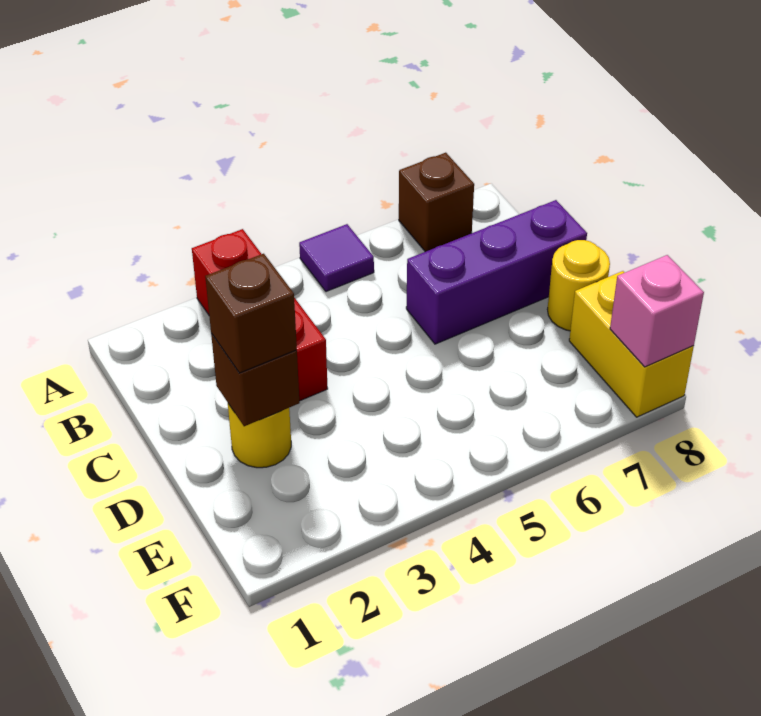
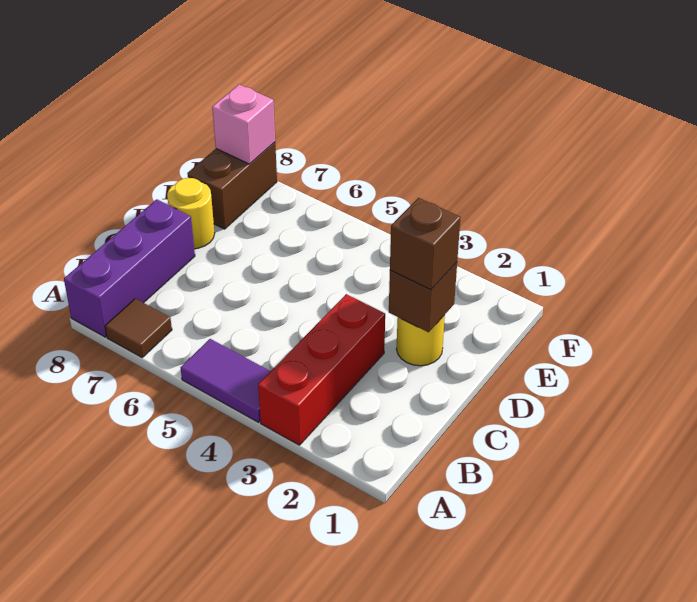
purple 1x1 tile [299,224,374,292] -> purple 1x2 tile [181,339,270,422]
brown 1x1 brick [399,153,474,252] -> brown 1x1 tile [105,299,172,357]
purple 1x3 brick [406,200,587,344] -> purple 1x3 brick turned to [64,199,195,337]
yellow 1x2 brick [569,271,694,417] -> brown 1x2 brick [187,142,277,229]

